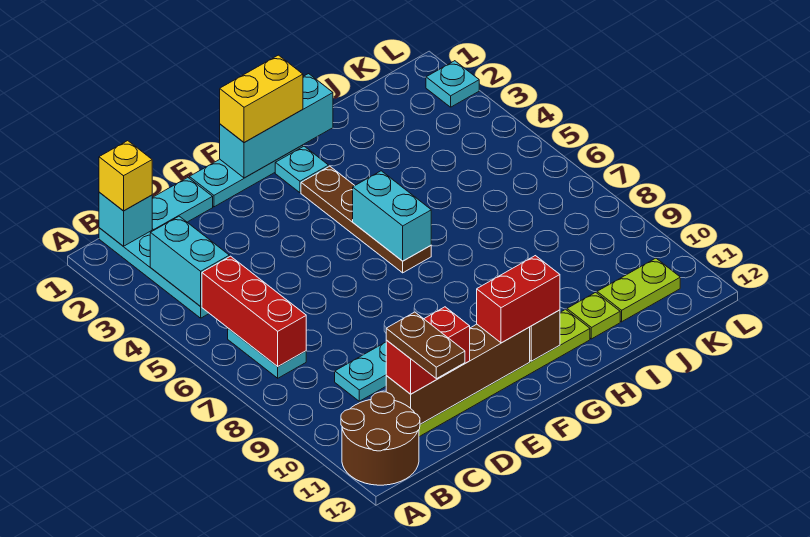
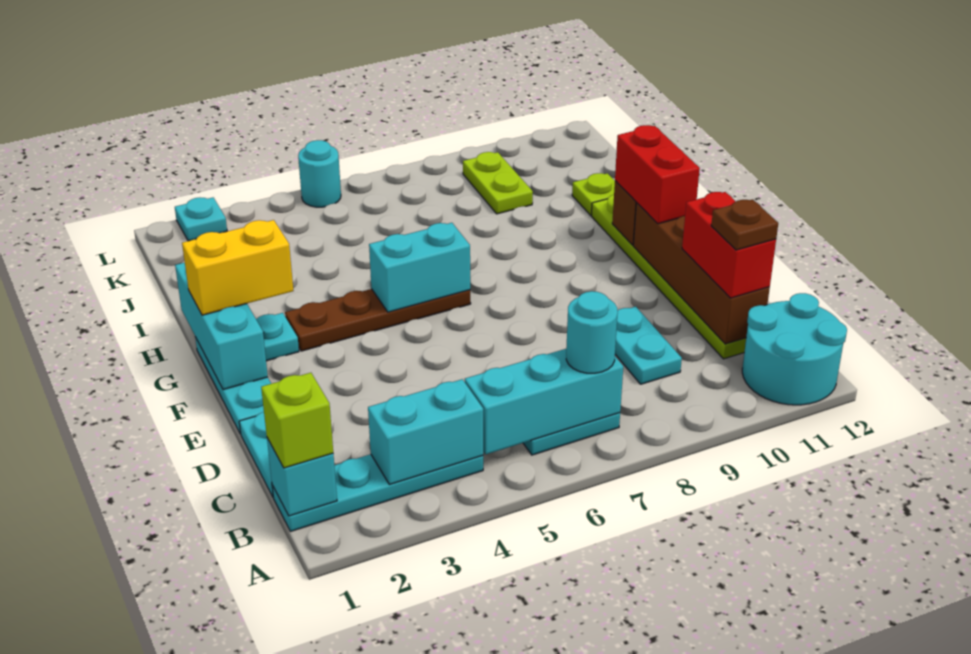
brown 2x2 round brick [341,392,420,485] -> cyan 2x2 round brick [742,293,847,405]
yellow 1x1 brick [99,141,152,211] -> lime 1x1 brick [261,373,333,468]
red 1x3 brick [202,256,306,367] -> cyan 1x3 brick [465,349,623,454]
none -> cyan 1x1 round brick [566,291,618,373]
brown 1x2 plate [386,312,465,379] -> brown 1x1 plate [711,200,778,250]
yellow 1x2 brick [220,55,303,143] -> yellow 1x2 brick turned to [182,220,293,315]
lime 1x2 plate [597,258,680,322] -> lime 1x2 plate moved to [463,152,533,214]
none -> cyan 1x1 round brick [298,140,341,207]

